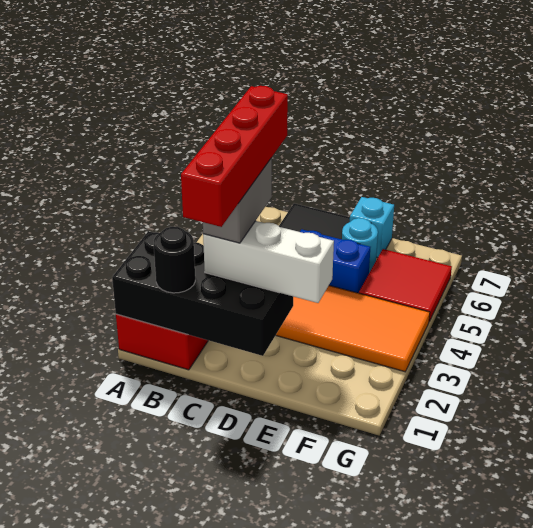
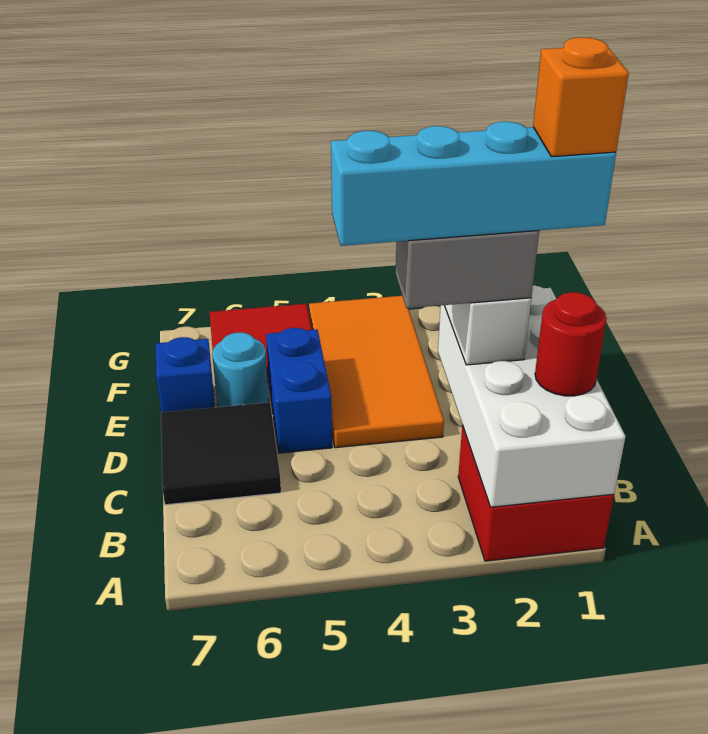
black 2x4 brick [112,231,293,356] -> white 2x4 brick [438,285,626,507]
black 1x1 round brick [154,227,195,293] -> red 1x1 round brick [535,292,607,396]
red 1x4 brick [181,86,288,227] -> cyan 1x4 brick [331,122,616,246]
none -> orange 1x1 brick [533,37,629,157]
cyan 1x1 brick [350,197,394,258] -> blue 1x1 brick [156,337,215,412]

